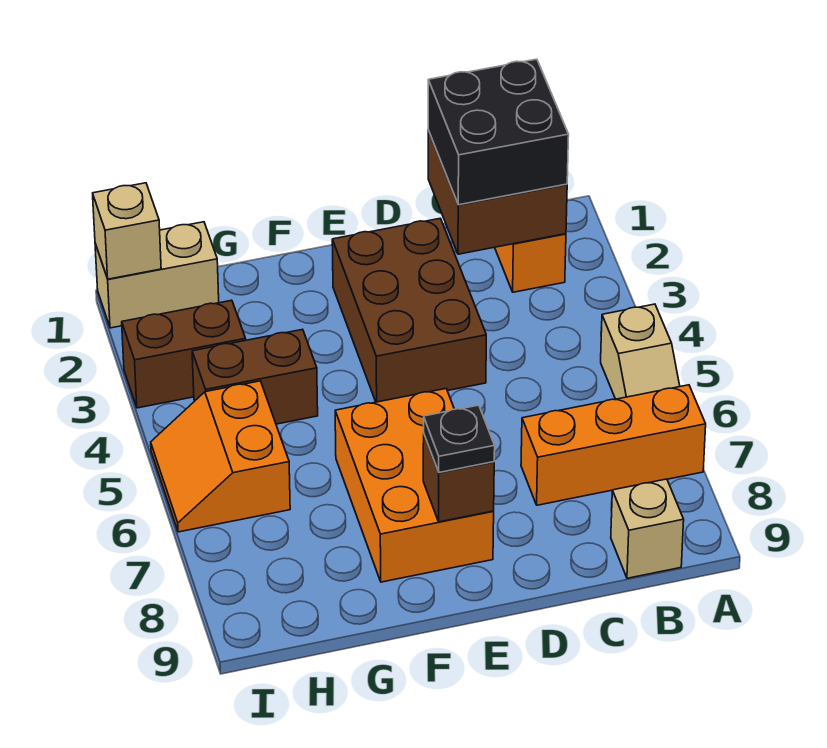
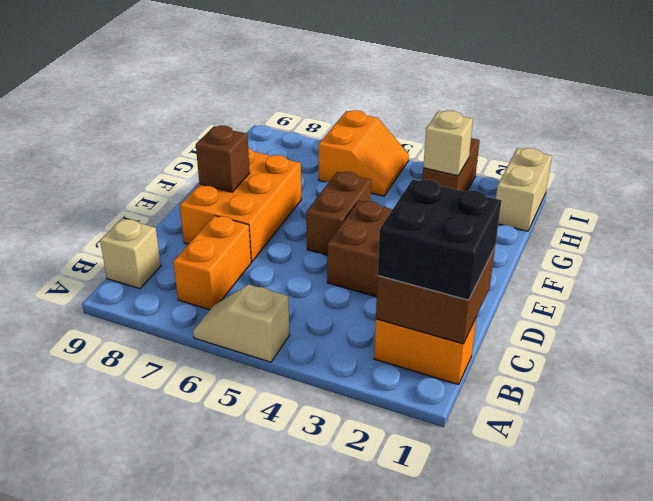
orange 1x3 brick [521,385,706,505] -> orange 1x2 brick [173,216,251,310]
orange 2x3 brick [335,389,494,582] -> orange 2x3 brick turned to [180,148,301,262]
black 1x1 plate [424,405,495,472] -> none
brown 1x2 brick [192,329,318,424] -> brown 1x2 brick moved to [306,172,371,255]
orange 2x2 slope [151,381,290,532] -> orange 2x2 slope turned to [319,110,409,196]
tan 1x1 brick [93,183,161,279] -> tan 1x1 brick moved to [423,111,473,176]

